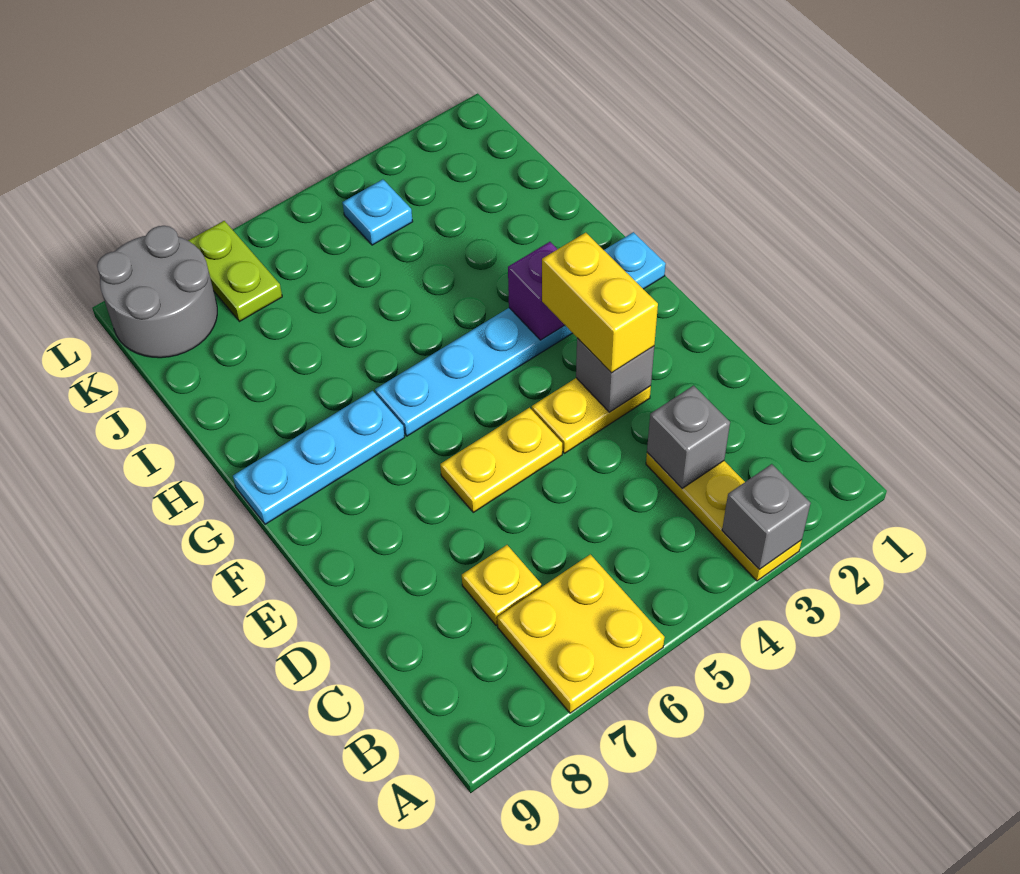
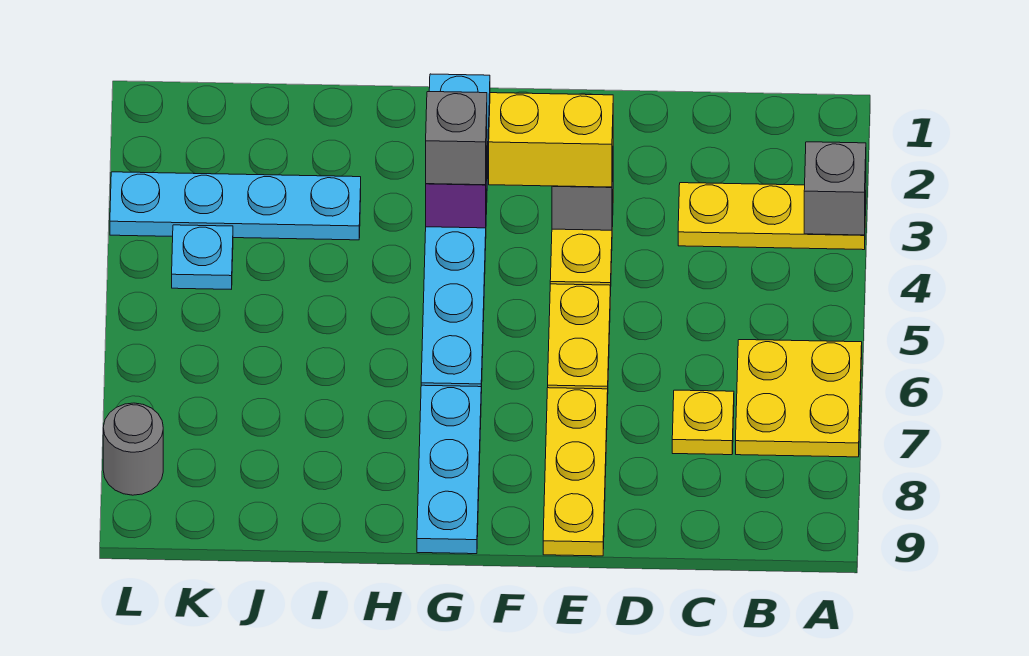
grey 1x1 brick [647,386,730,488] -> grey 1x1 brick moved to [426,92,487,185]
none -> yellow 1x3 plate [543,388,608,556]
none -> cyan 1x4 plate [110,172,361,240]
lime 1x2 plate [188,221,282,321] -> none
grey 2x2 round brick [97,226,217,358] -> grey 1x1 round brick [103,403,163,495]

